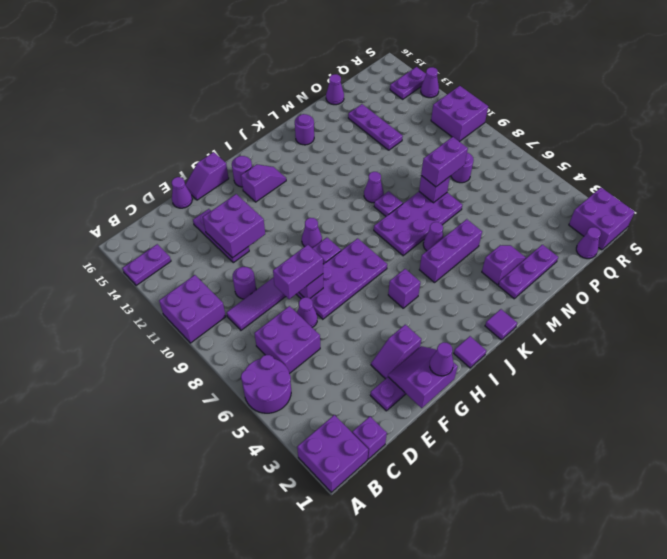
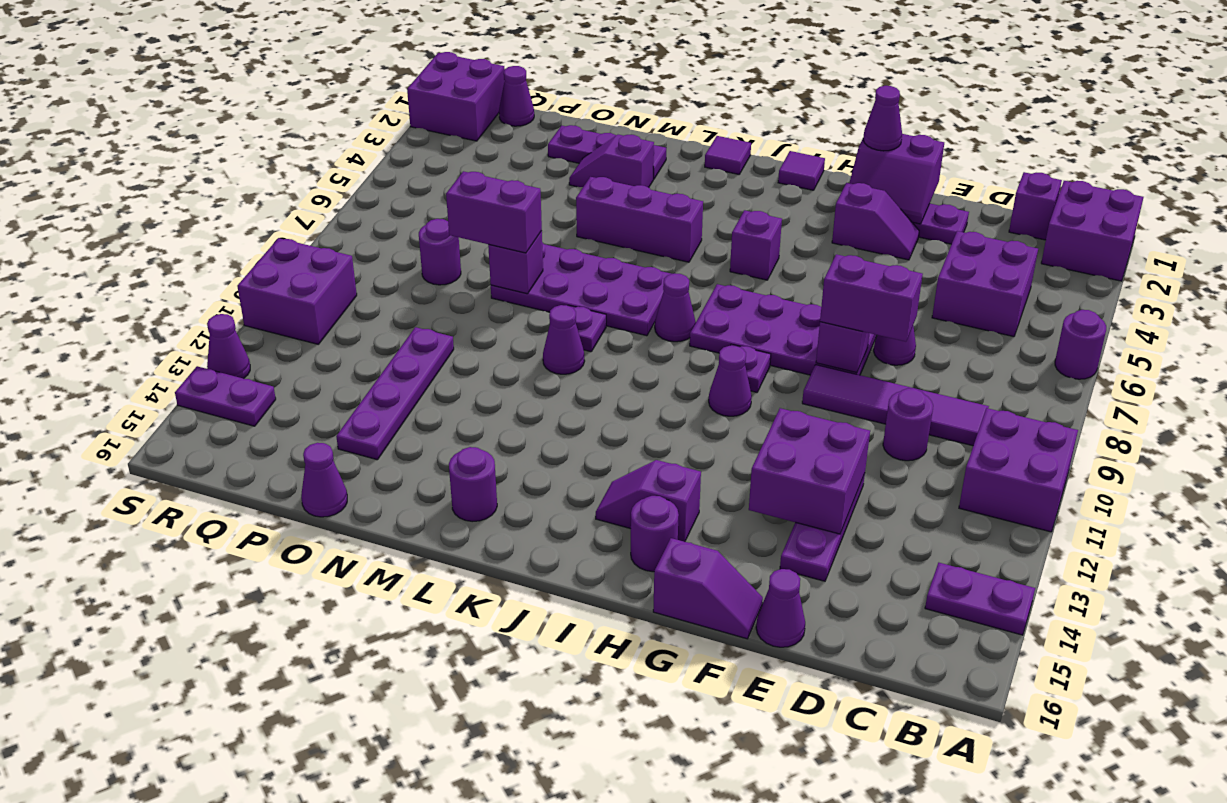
purple 2x2 round brick [241,355,291,413] -> purple 1x1 round brick [1055,310,1106,379]
purple 2x2 brick [254,306,320,374] -> purple 2x2 brick moved to [932,231,1038,337]
purple 1x1 cone [423,222,443,251] -> purple 1x1 cone moved to [655,273,696,342]
purple 1x3 plate [348,104,403,150] -> purple 1x4 plate [336,327,454,460]

